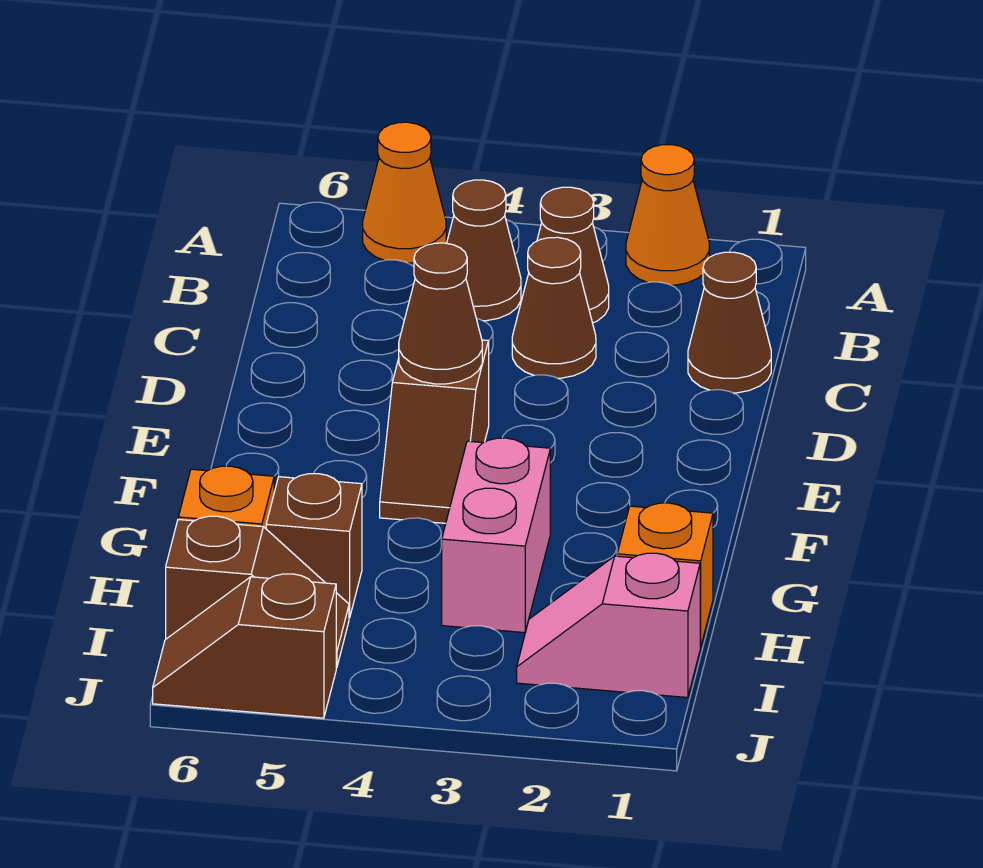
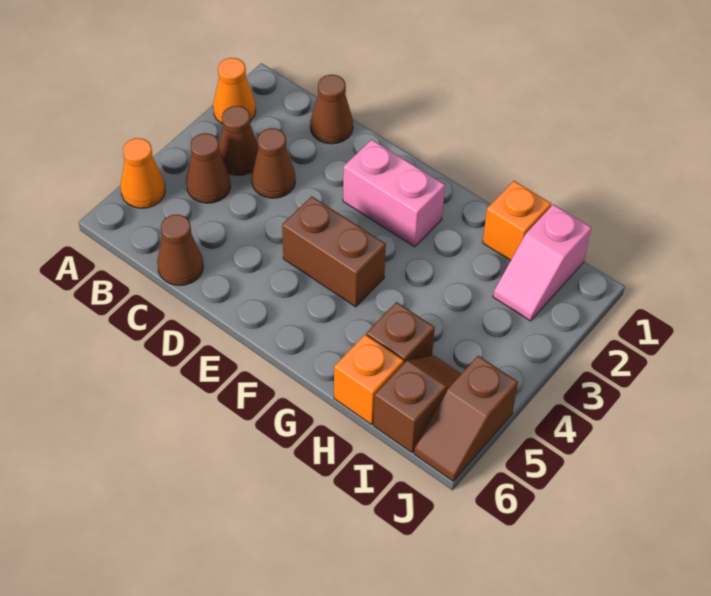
brown 1x2 slope [380,340,489,523] -> brown 1x2 brick [282,196,386,307]
brown 1x1 cone [399,243,482,384] -> brown 1x1 cone moved to [157,215,203,286]
pink 1x2 brick [442,438,550,633] -> pink 1x2 brick moved to [343,140,445,247]

